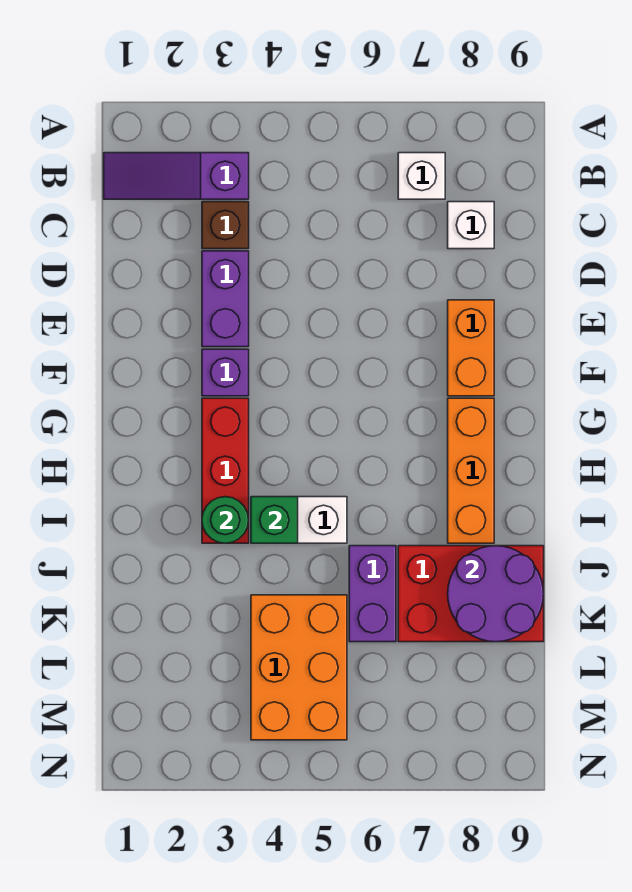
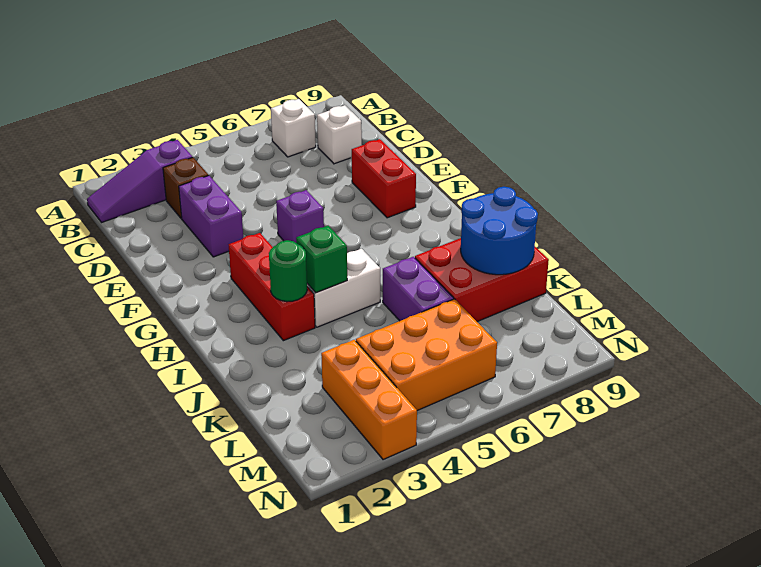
orange 1x2 brick [448,300,494,396] -> red 1x2 brick [352,139,416,218]
purple 1x1 brick [202,349,249,396] -> purple 1x1 brick moved to [276,190,324,243]
orange 1x3 brick [448,398,494,543] -> orange 1x3 brick moved to [321,340,417,460]
purple 2x2 round brick [448,546,544,642] -> blue 2x2 round brick [461,187,538,275]
orange 2x3 brick [251,595,347,740] -> orange 2x3 brick turned to [356,299,497,411]

